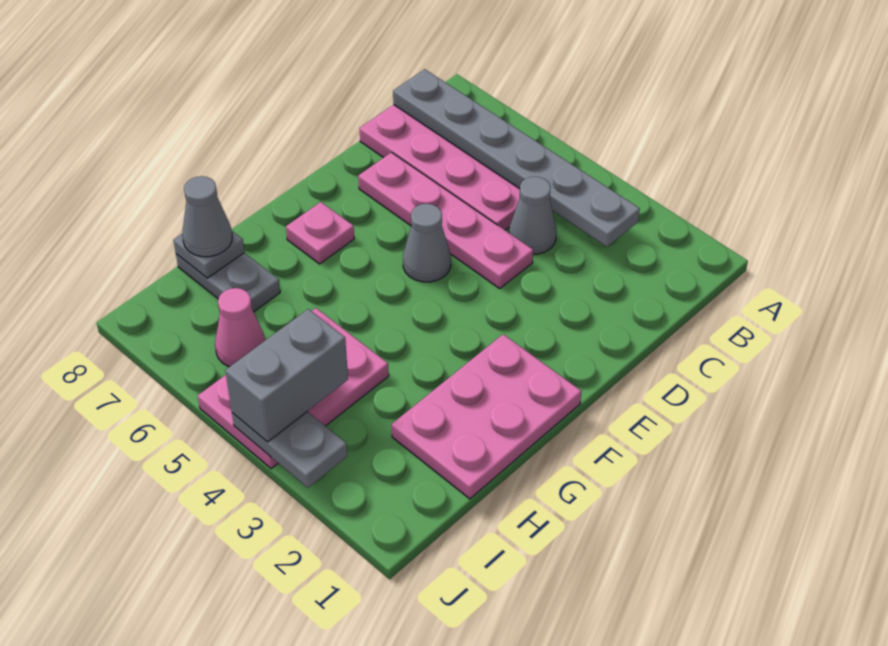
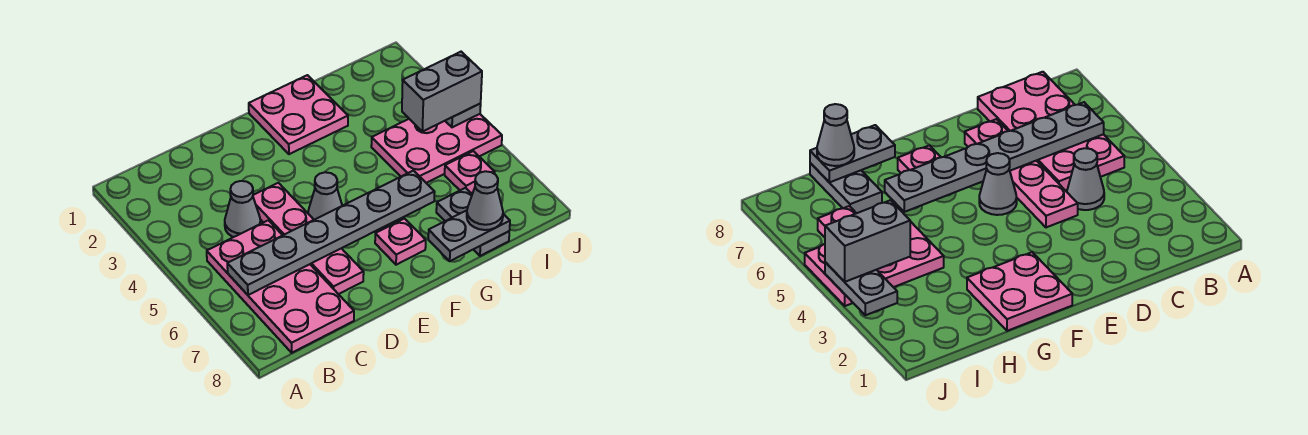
grey 1x6 plate [393,69,640,247] -> grey 1x6 plate turned to [227,171,435,295]
pink 2x3 plate [391,334,581,499] -> pink 2x2 plate [249,75,348,154]
grey 1x1 plate [173,231,244,278] -> grey 1x2 plate [428,210,510,261]
pink 1x1 cone [215,288,266,367] -> pink 1x1 plate [445,151,495,193]

